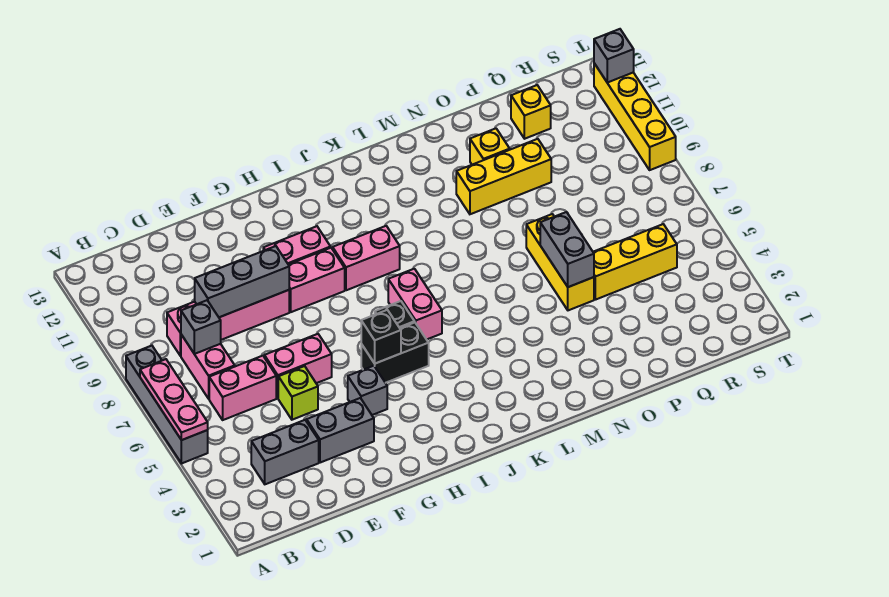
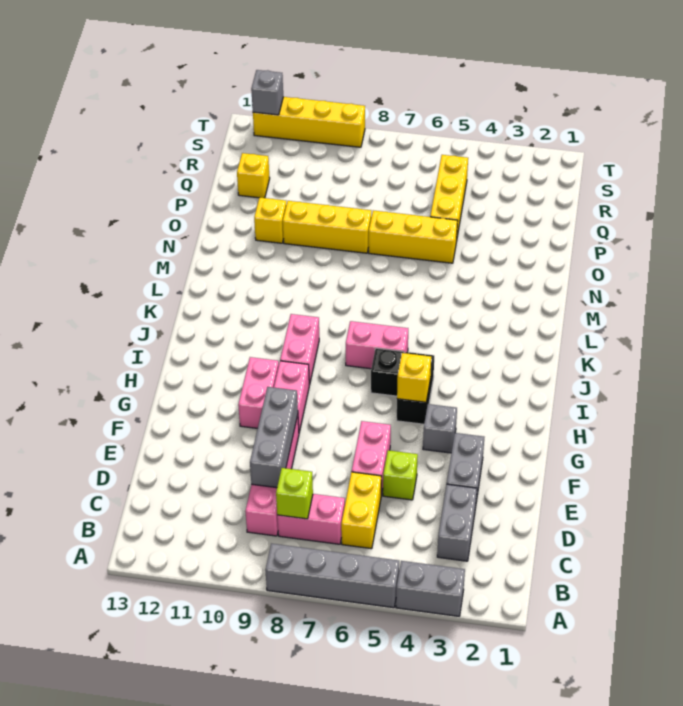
pink 1x3 plate [140,359,208,440] -> none
pink 1x2 brick [209,356,276,420] -> yellow 1x2 brick [341,472,381,549]
grey 1x1 brick [181,300,221,354] -> lime 1x1 brick [276,468,313,519]
black 1x1 brick [361,310,401,364] -> yellow 1x1 brick [397,353,431,402]
yellow 1x3 brick [456,139,551,214] -> yellow 1x3 brick turned to [283,201,371,253]
grey 1x2 brick [540,212,594,287] -> grey 1x2 brick moved to [396,561,465,616]

